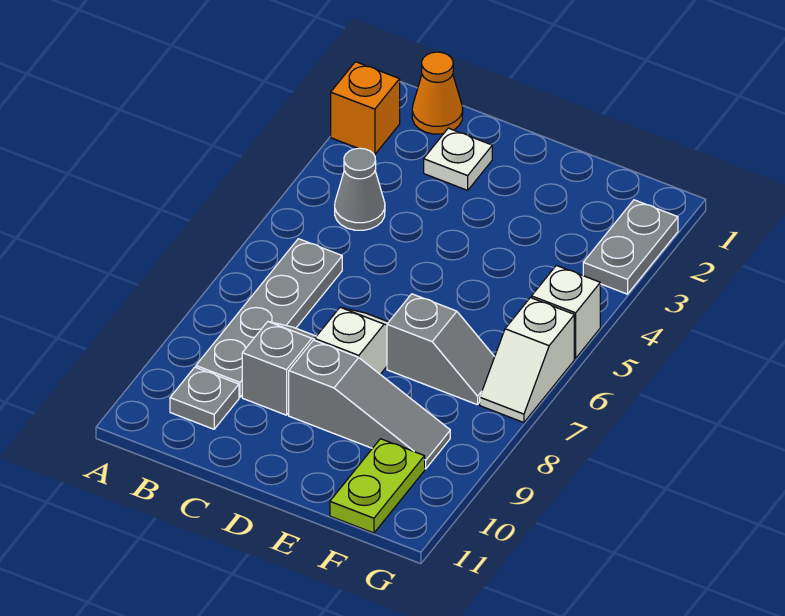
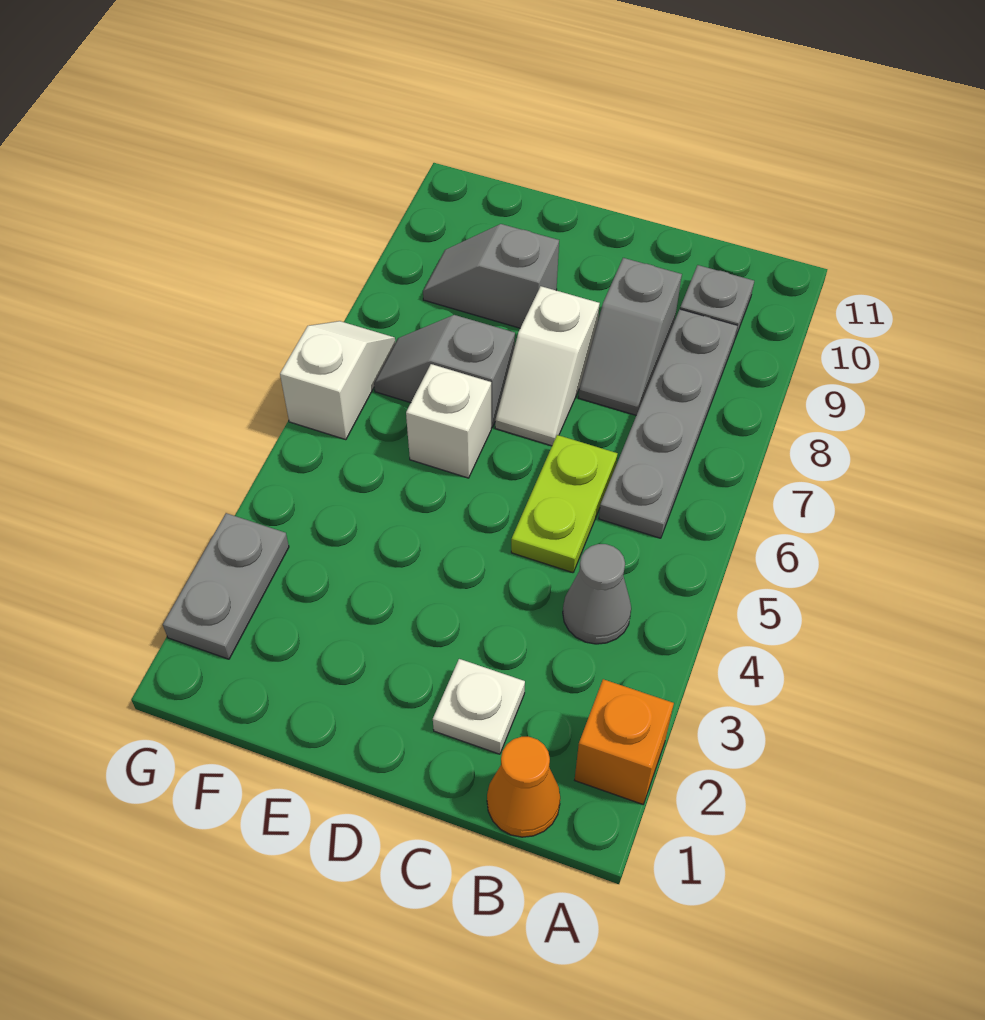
grey 1x3 slope [289,340,450,469] -> grey 1x2 slope [423,224,559,328]
lime 1x2 plate [330,439,425,533] -> lime 1x2 plate moved to [511,435,618,573]
white 1x1 brick [532,265,600,358] -> white 1x1 brick moved to [406,364,491,478]

